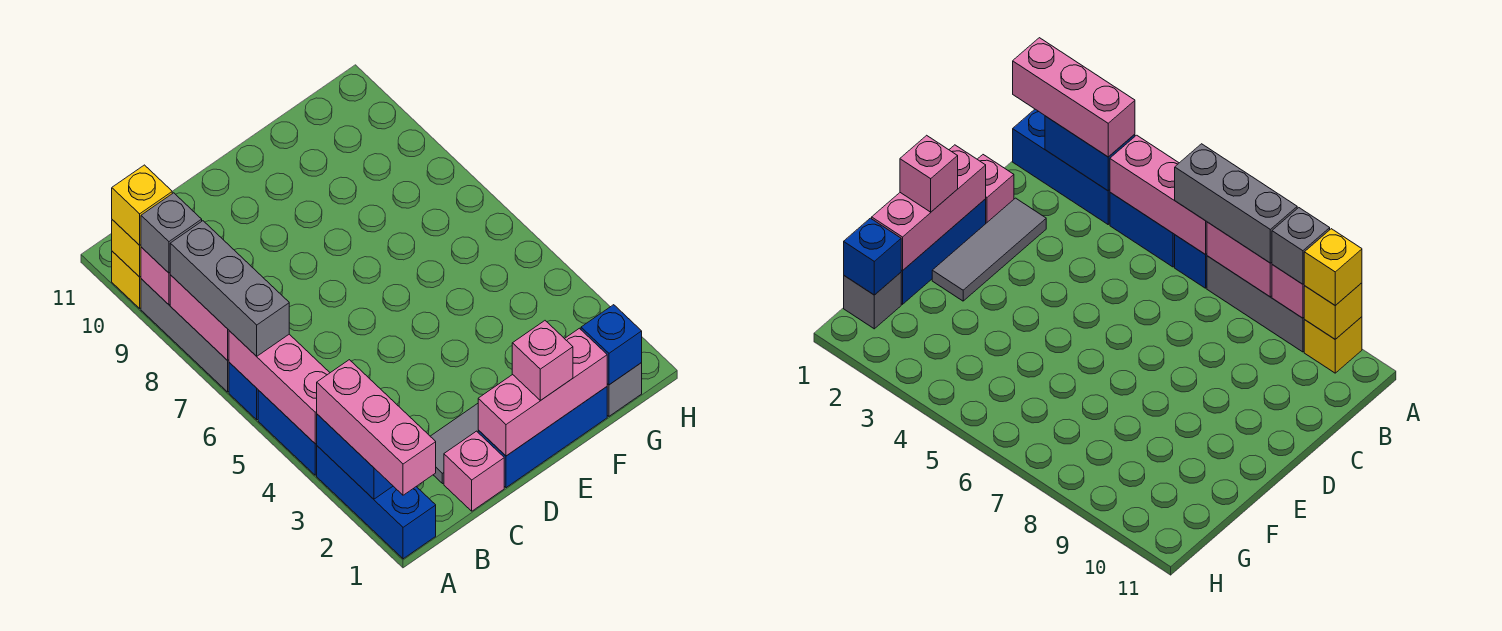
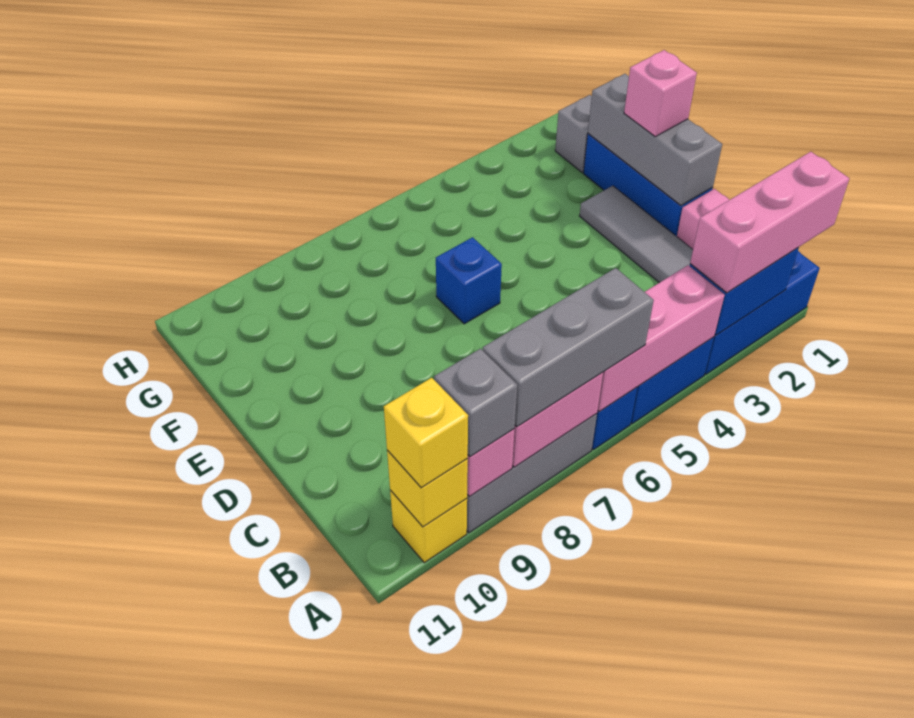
pink 1x3 brick [478,328,607,456] -> grey 1x3 brick [588,74,722,206]
blue 1x1 brick [581,305,642,385] -> blue 1x1 brick moved to [436,237,502,324]

